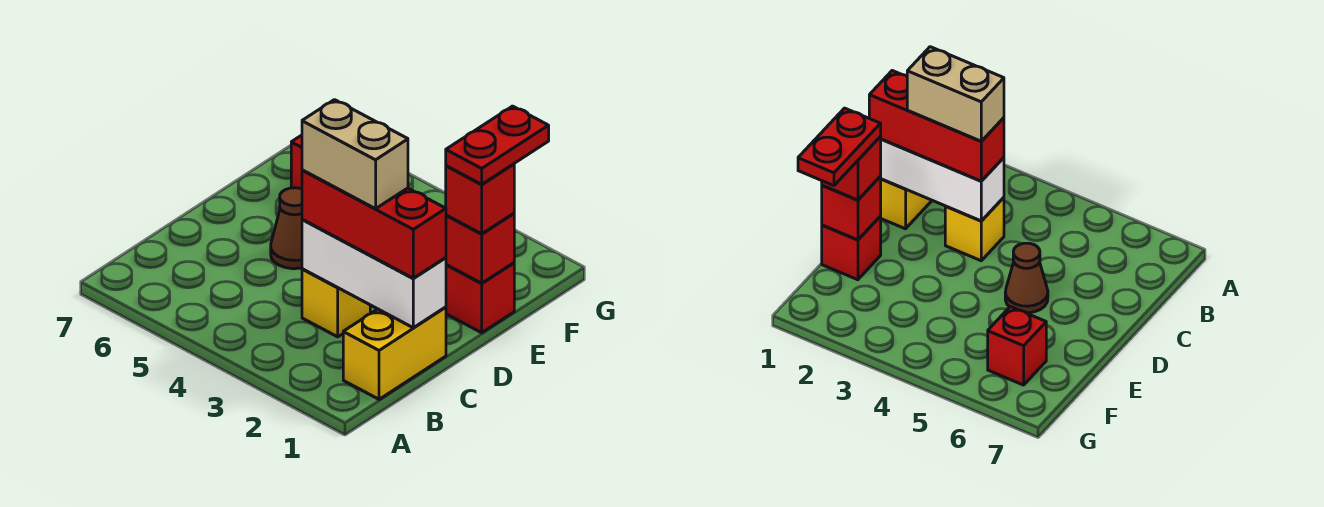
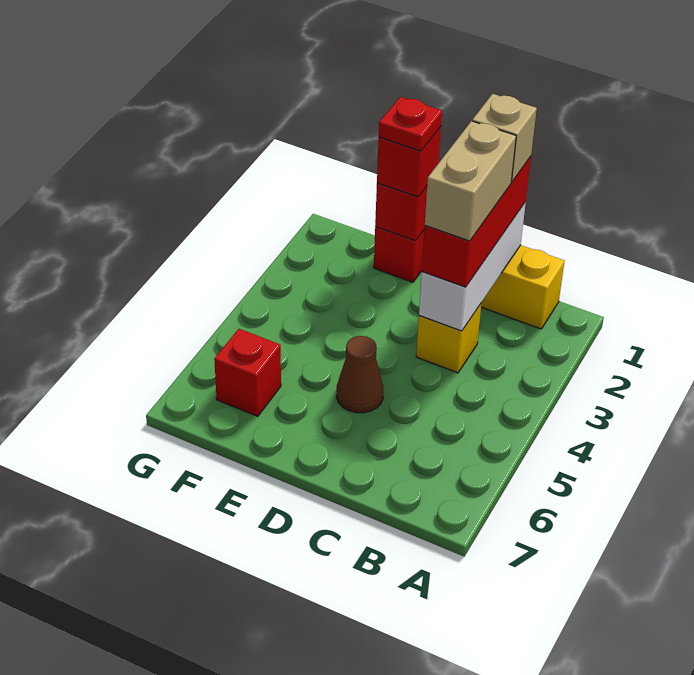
none -> tan 1x1 brick [472,94,537,182]
red 1x2 plate [446,106,549,184] -> red 1x1 plate [379,97,442,151]

